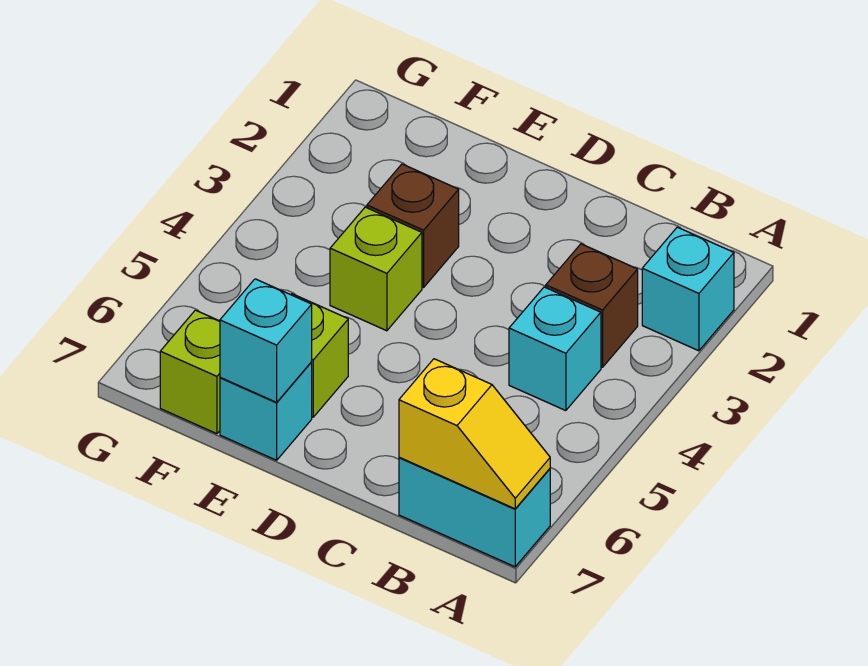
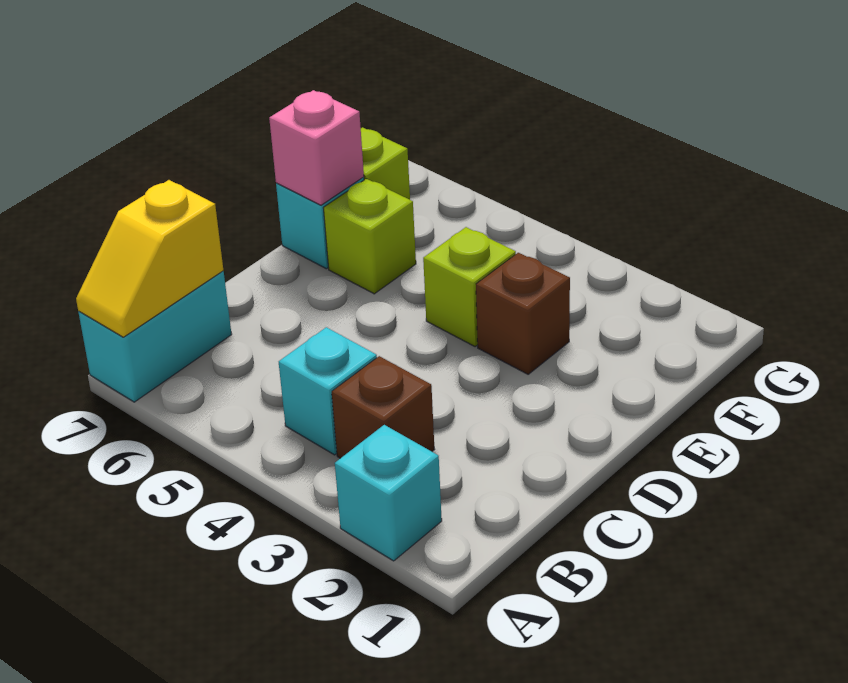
cyan 1x1 brick [220,279,312,402] -> pink 1x1 brick [269,90,364,205]

